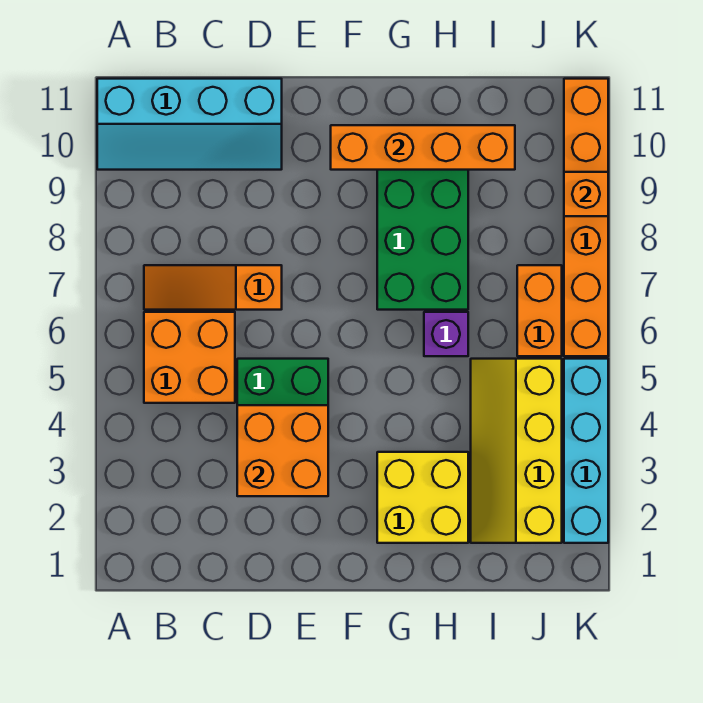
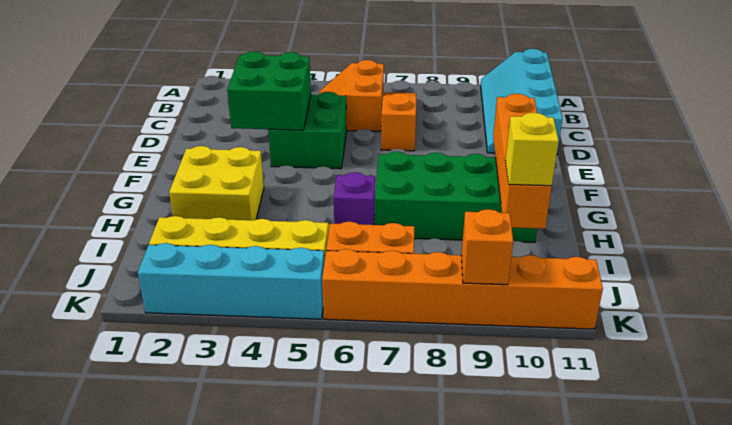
orange 2x2 brick [144,312,235,403] -> orange 2x2 slope [320,60,384,131]
orange 2x2 brick [237,405,328,496] -> green 2x2 brick [227,51,311,130]
none -> yellow 1x1 brick [505,113,559,186]

